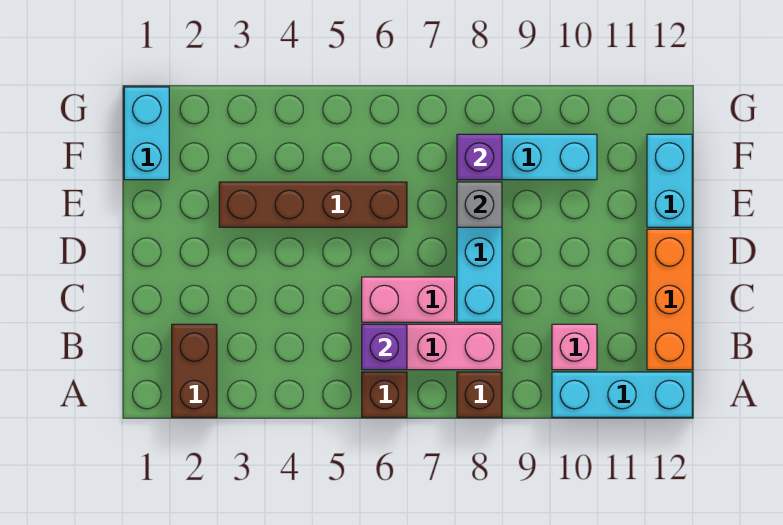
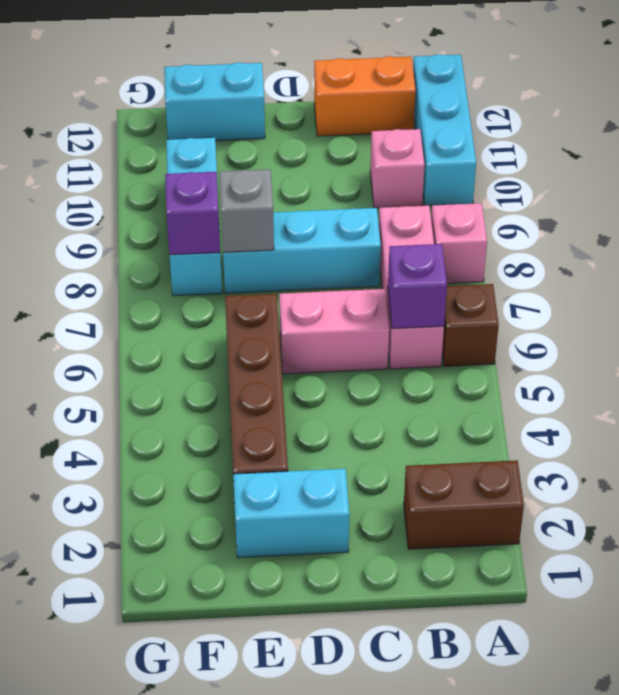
brown 1x1 brick [457,372,502,417] -> pink 1x1 brick [431,203,487,283]
orange 1x3 brick [647,229,692,370] -> orange 1x2 brick [314,56,416,136]
pink 1x2 brick [362,277,455,322] -> pink 1x2 brick turned to [279,289,389,374]
cyan 1x2 brick [124,87,169,180] -> cyan 1x2 brick moved to [233,469,349,558]

